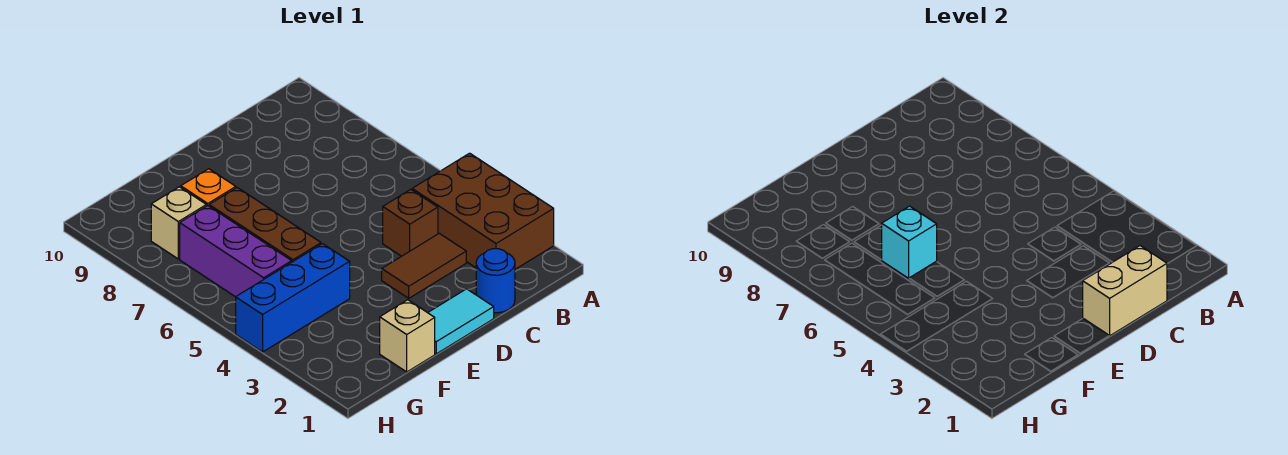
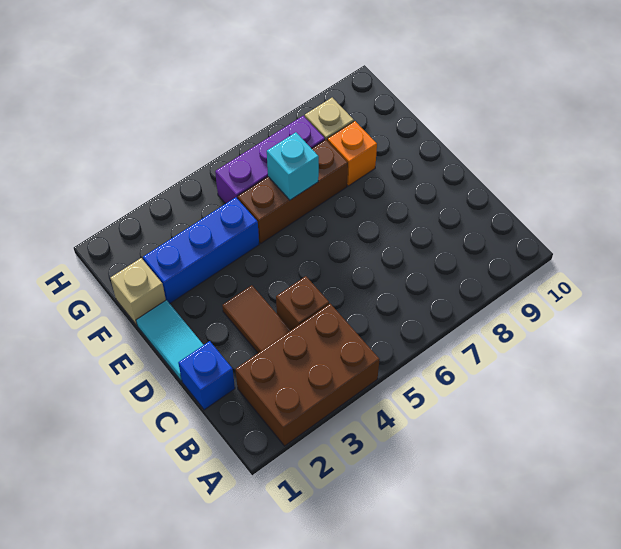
blue 1x1 round brick [476,249,515,313] -> blue 1x1 brick [178,341,235,410]
tan 1x2 brick [1083,246,1167,336] -> none
blue 1x3 brick [236,244,350,352] -> blue 1x3 brick turned to [143,197,259,303]

